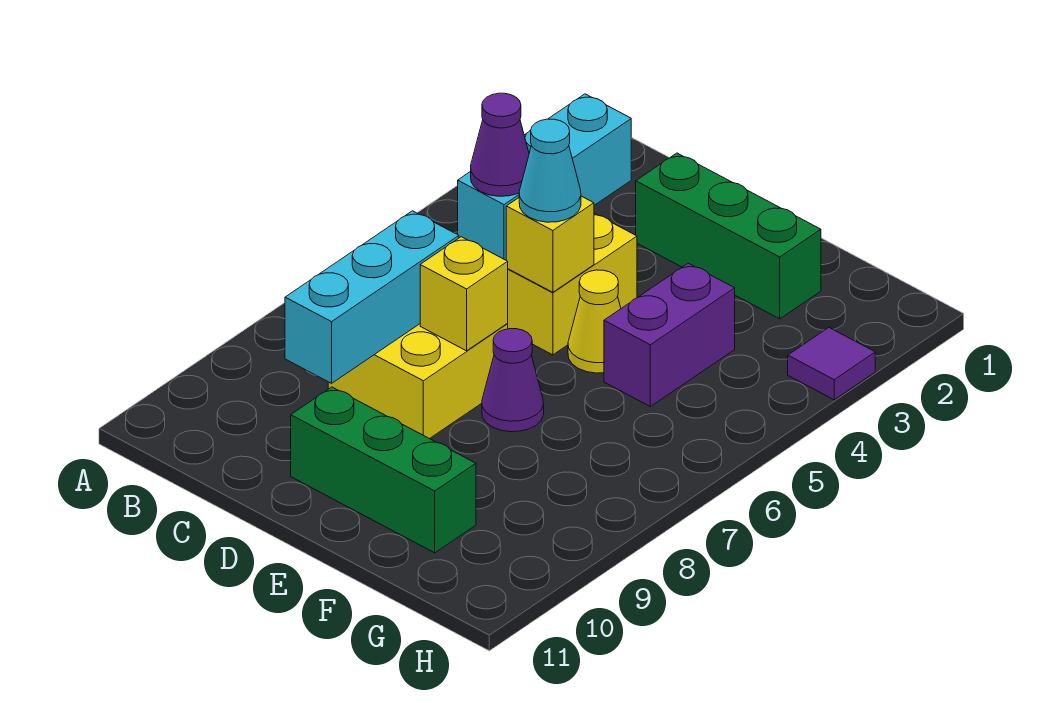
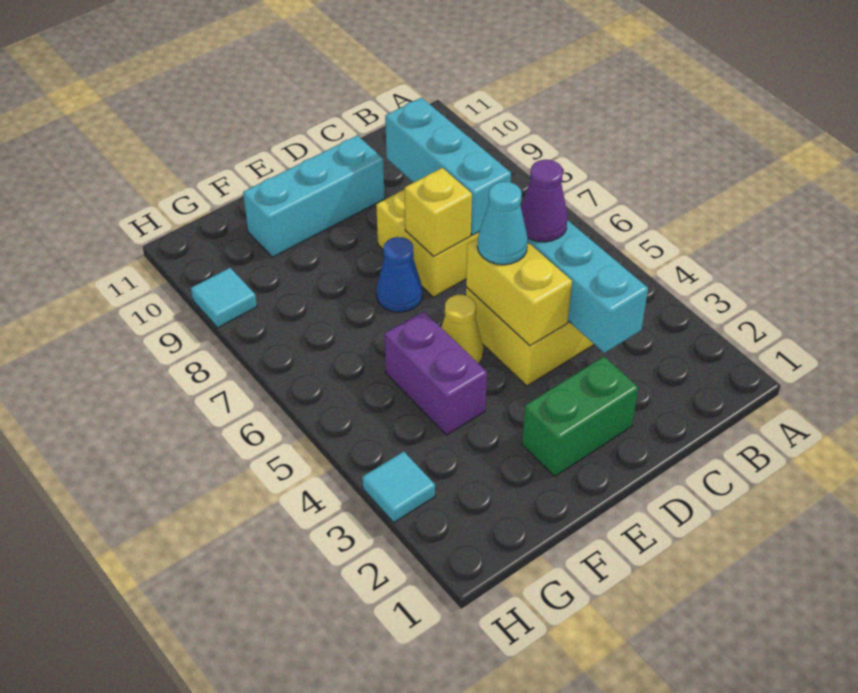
green 1x3 brick [636,153,821,319] -> green 1x2 brick [522,357,638,476]
yellow 1x1 brick [506,196,594,292] -> yellow 1x2 brick [466,238,572,346]
green 1x3 brick [291,387,476,553] -> cyan 1x3 brick [243,135,385,257]
purple 1x1 cone [482,329,544,432] -> blue 1x1 cone [376,237,422,312]
purple 1x1 tile [788,328,875,400] -> cyan 1x1 tile [362,452,435,522]
none -> cyan 1x1 tile [191,268,257,328]

